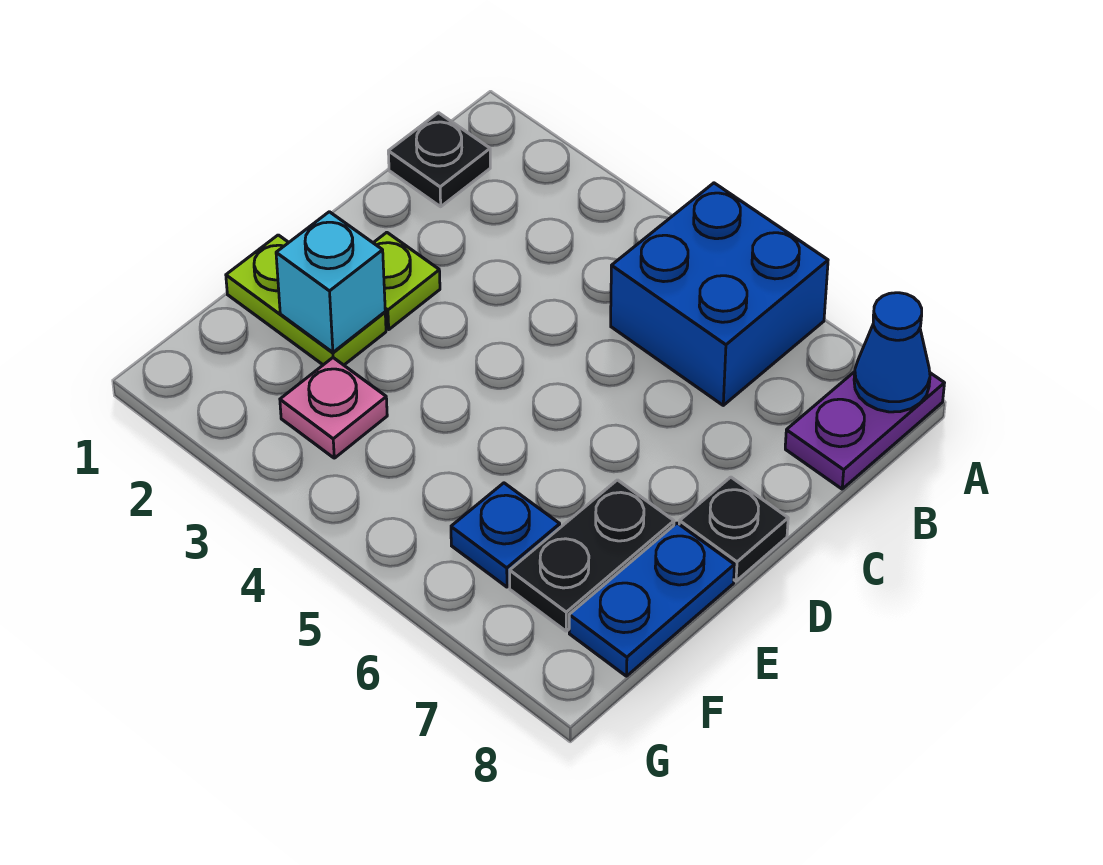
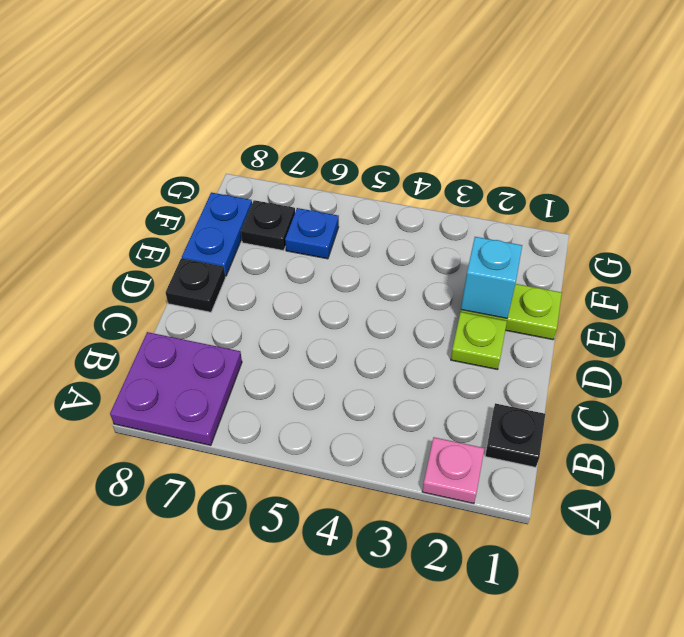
blue 2x2 brick [611,183,828,405] -> none
purple 1x2 plate [785,372,944,489] -> purple 2x2 plate [110,332,242,445]
blue 1x1 cone [854,293,930,412] -> none
black 1x2 plate [510,480,674,631] -> black 1x1 plate [241,200,295,251]
pink 1x1 plate [280,358,387,458] -> pink 1x1 plate moved to [422,437,485,504]

